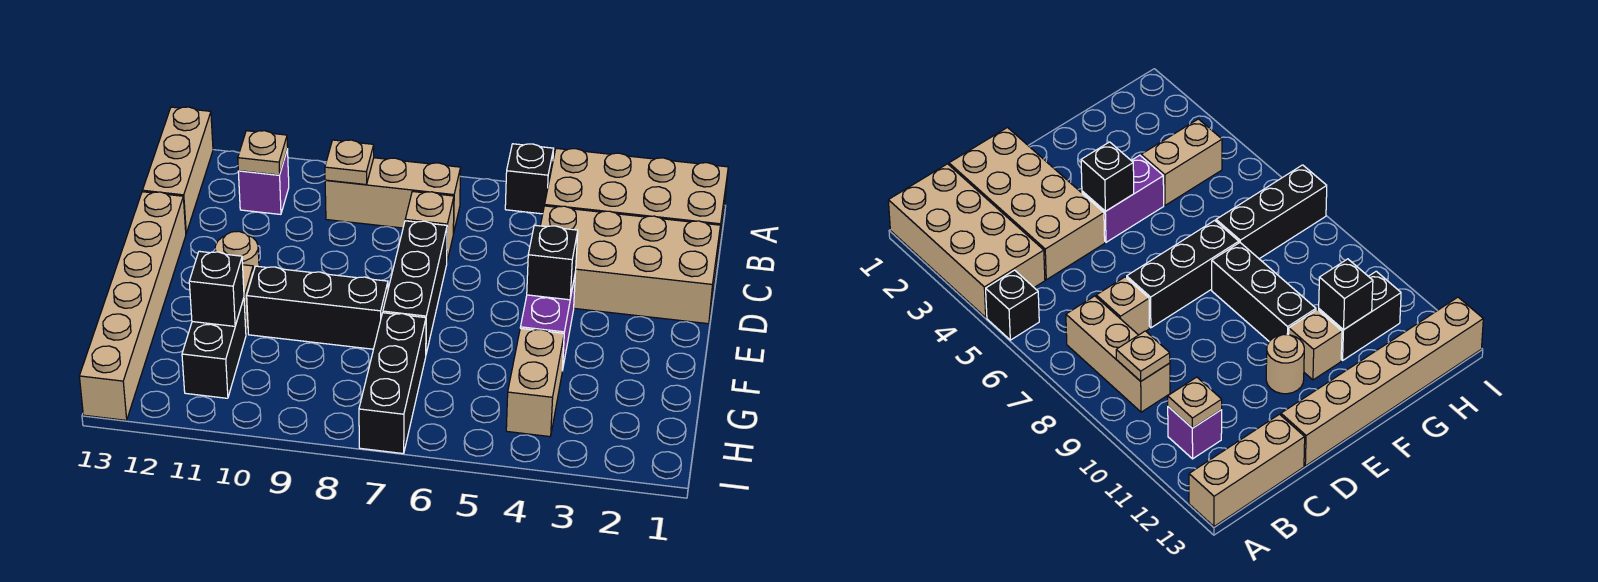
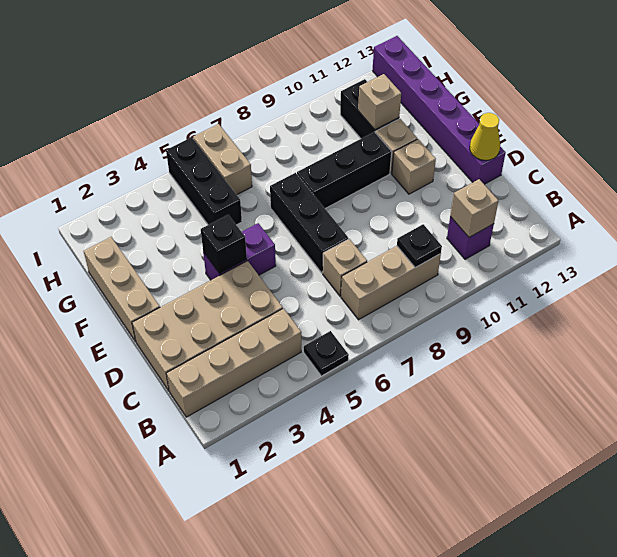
tan 2x4 brick [545,148,728,259] -> tan 1x4 brick [166,309,301,417]
black 1x1 brick [505,144,554,214] -> black 1x1 plate [304,331,349,376]
tan 1x3 brick [143,107,213,233] -> tan 1x3 brick moved to [84,237,160,342]
tan 1x1 plate [325,140,374,185] -> black 1x1 plate [397,224,442,268]
tan 1x1 plate [238,131,288,175] -> tan 1x1 brick [450,179,498,237]
tan 1x6 brick [79,192,186,420] -> purple 1x6 brick [372,36,506,184]
none -> yellow 1x1 cone [470,113,500,160]
purple 1x2 brick [520,272,576,371] -> purple 1x2 brick turned to [203,223,276,280]
tan 1x1 round brick [215,231,259,272] -> tan 1x1 brick [392,139,436,194]
tan 1x2 brick [506,328,564,437] -> tan 1x2 brick moved to [193,124,252,195]
black 1x3 brick [359,313,426,454] -> black 1x3 brick moved to [166,137,242,225]
black 1x1 brick [189,251,244,326] -> tan 1x1 brick [358,74,401,130]

